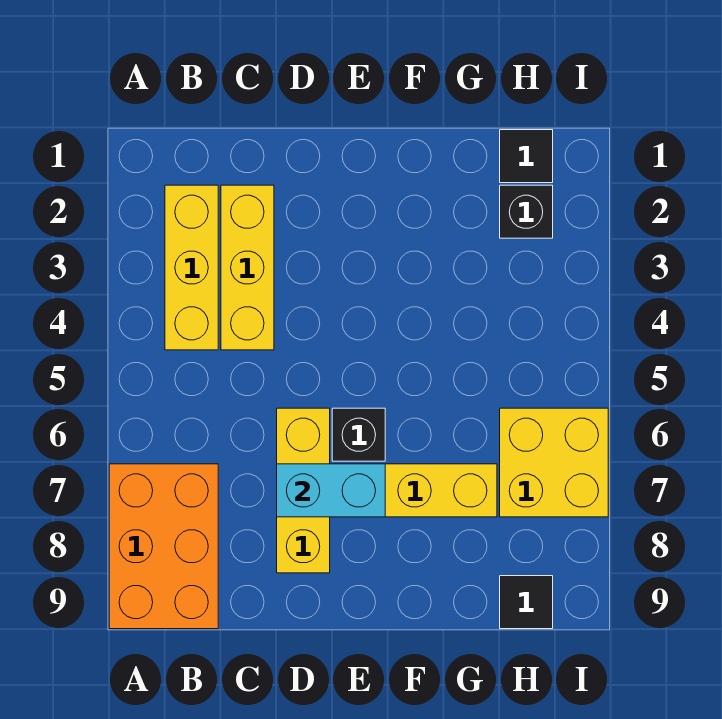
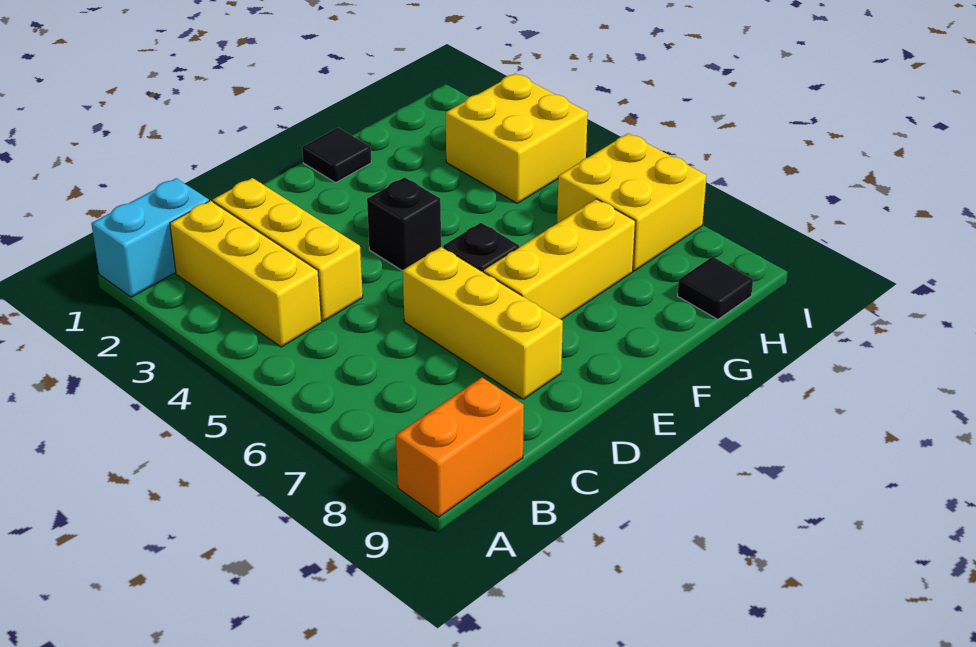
orange 2x3 brick [109,464,218,629] -> orange 1x2 brick [396,378,524,517]
cyan 1x2 brick [277,464,385,517] -> cyan 1x2 brick moved to [91,178,209,297]
black 1x1 tile [500,130,553,183] -> black 1x1 tile moved to [302,128,371,183]
black 1x1 brick [500,185,553,238] -> black 1x1 brick moved to [367,177,441,271]
none -> yellow 2x2 brick [446,73,588,203]

